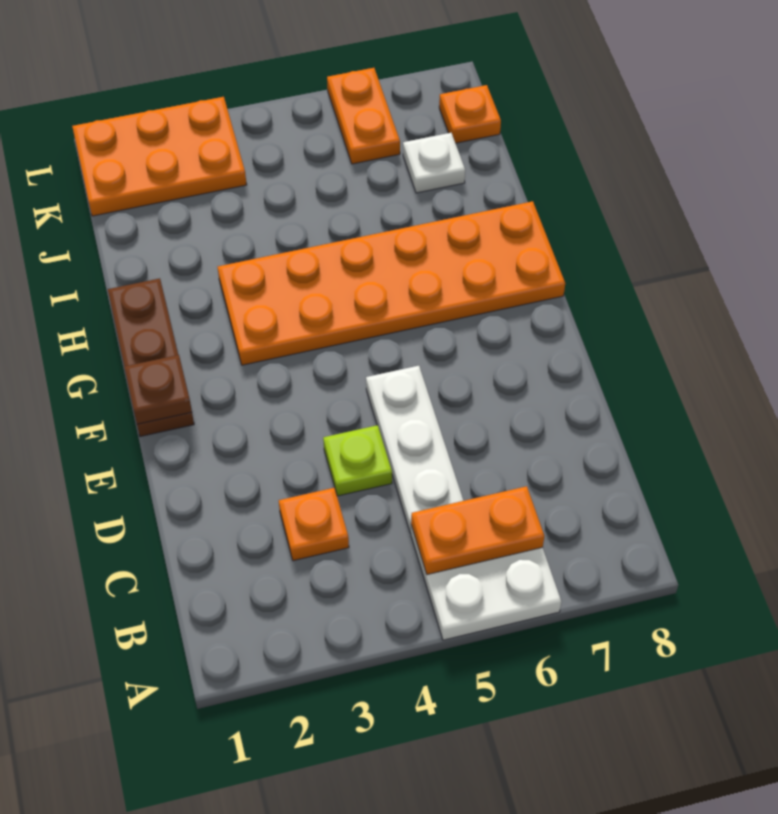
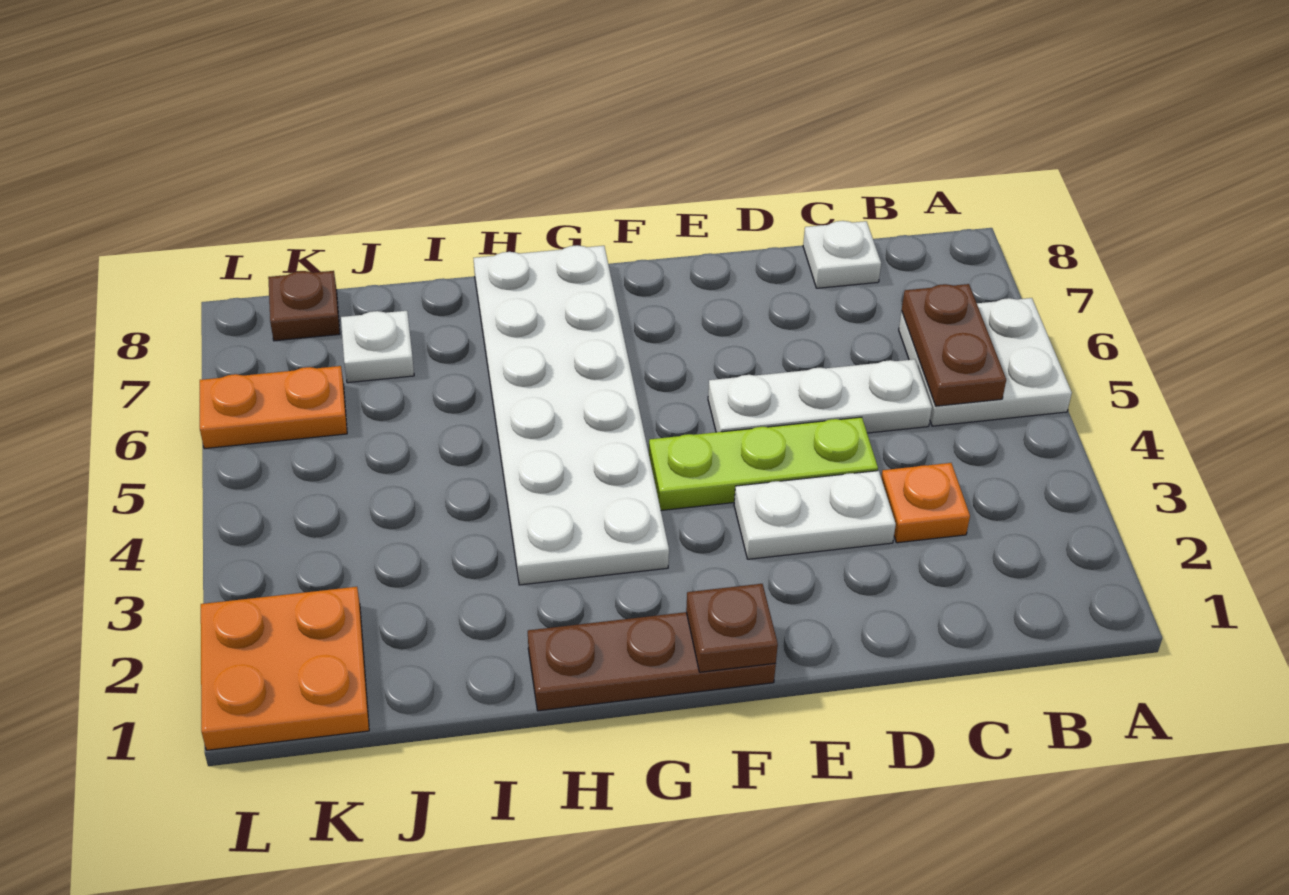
orange 1x2 plate [411,486,544,575] -> brown 1x2 plate [902,284,1006,406]
none -> white 1x1 plate [803,221,881,288]
none -> white 1x2 plate [734,471,896,559]
lime 1x1 plate [323,425,392,496] -> lime 1x3 plate [649,417,878,510]
orange 2x6 plate [218,201,565,365] -> white 2x6 plate [474,245,669,585]
orange 2x3 plate [72,97,247,216] -> orange 2x2 plate [201,587,369,750]
orange 1x1 plate [439,85,501,143] -> brown 1x1 plate [268,271,340,341]

